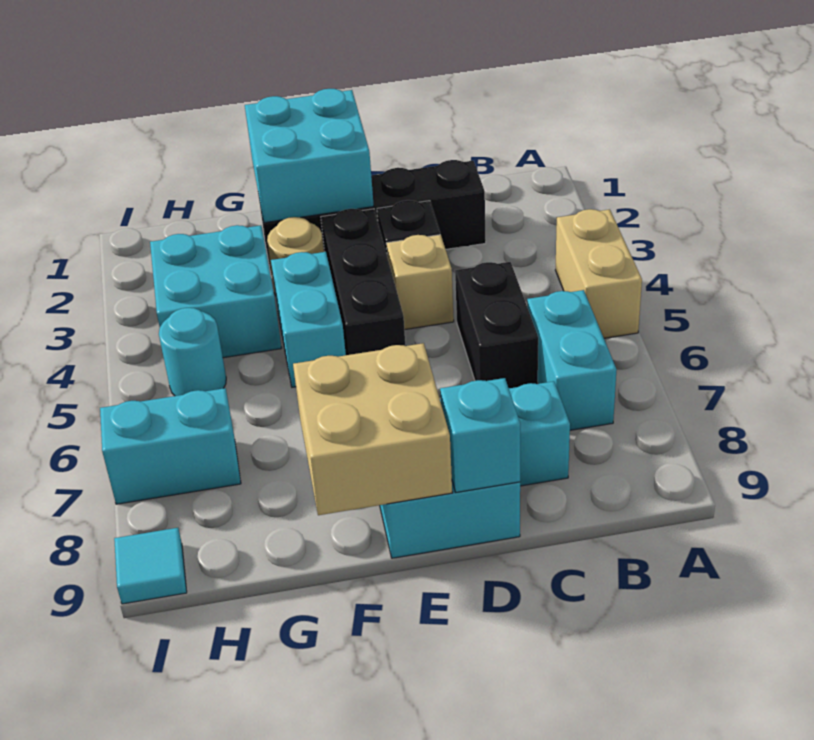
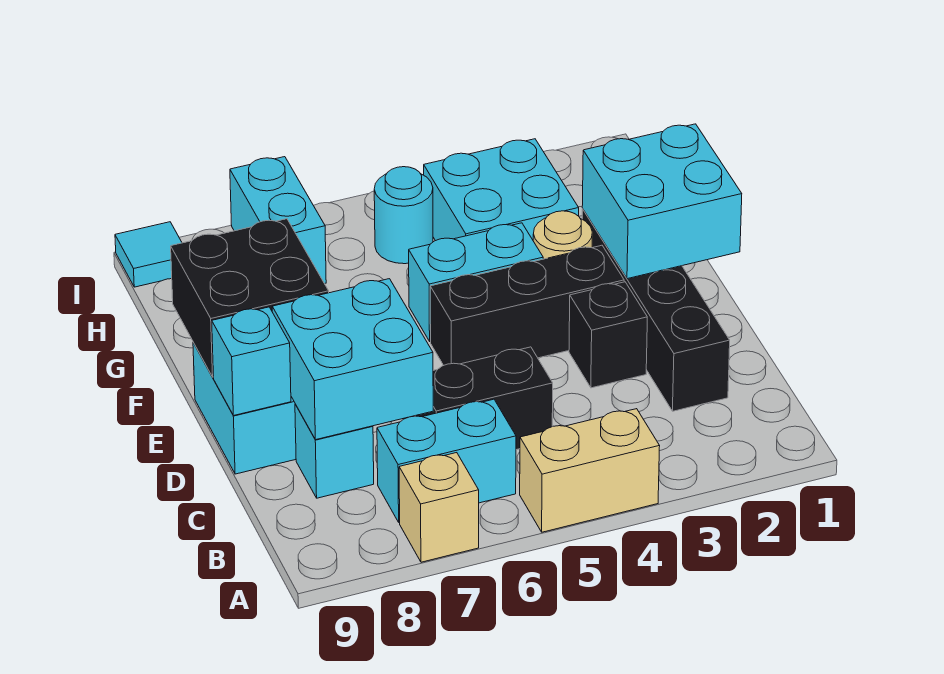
none -> cyan 2x2 brick [272,279,433,440]
tan 1x1 brick [386,235,454,330] -> tan 1x1 brick moved to [399,453,479,562]
tan 2x2 brick [293,343,452,515] -> black 2x2 brick [171,219,329,377]

